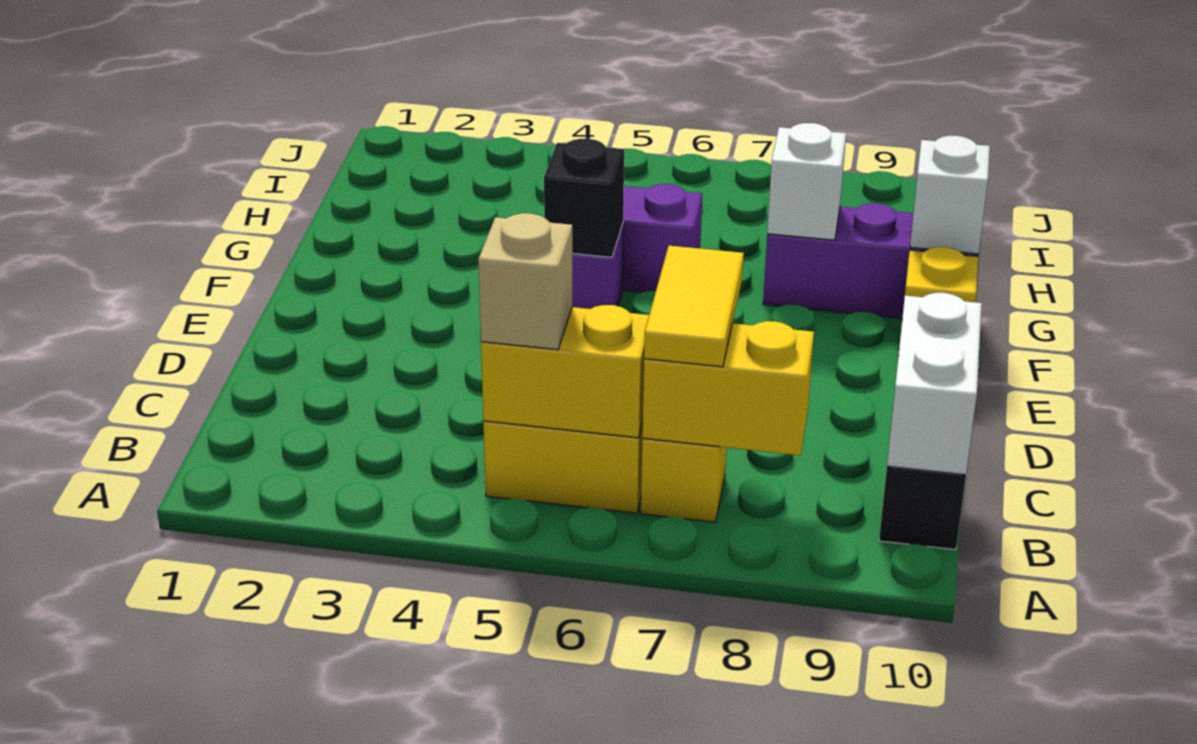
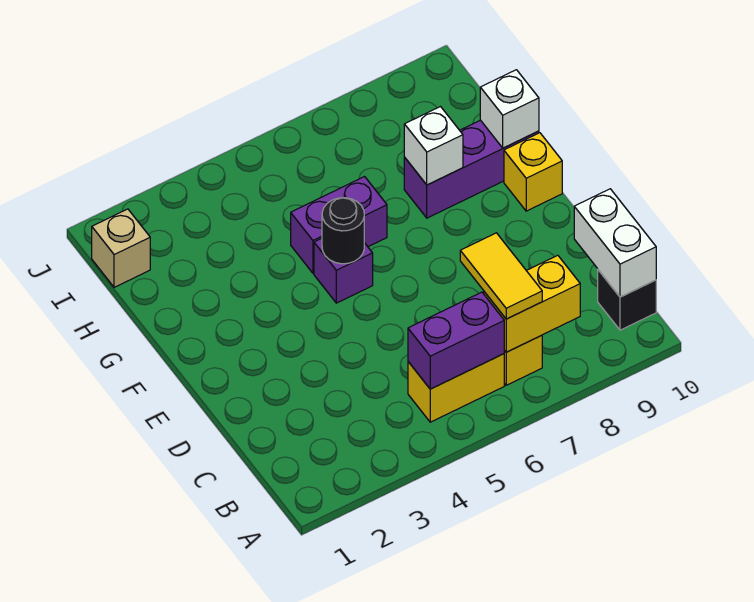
yellow 1x2 brick [481,305,649,438] -> purple 1x2 brick [408,292,504,389]
tan 1x1 brick [478,213,572,350] -> tan 1x1 brick moved to [92,209,150,287]
black 1x1 brick [544,139,624,257] -> black 1x1 round brick [322,198,364,264]

